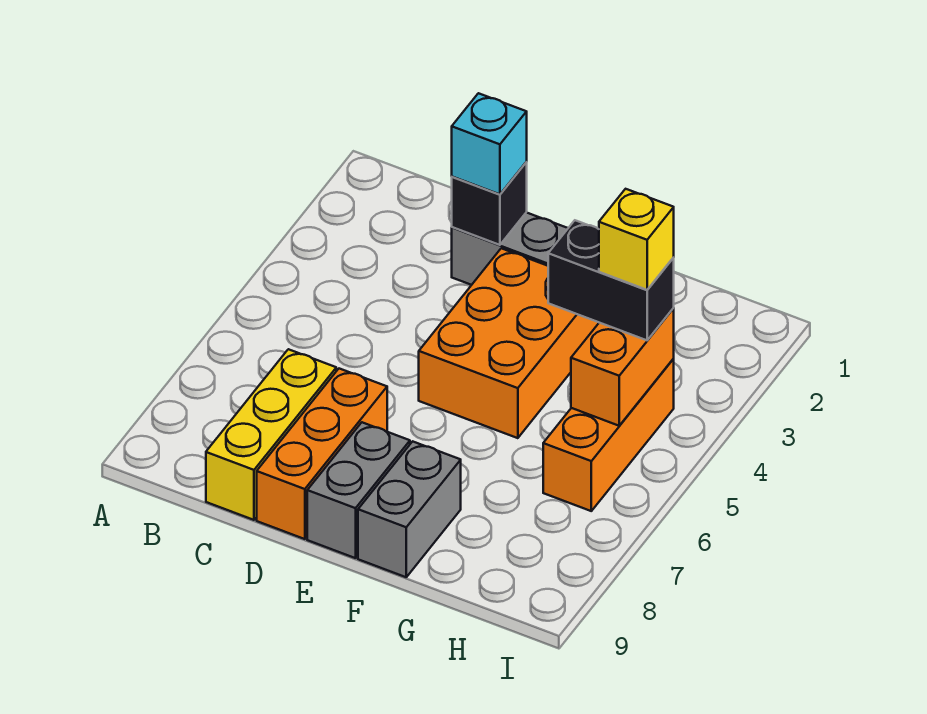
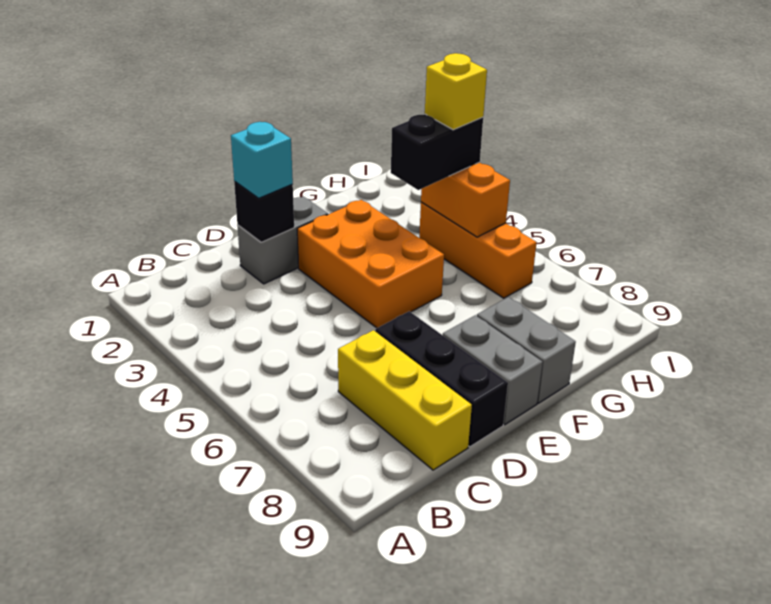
orange 1x3 brick [257,369,387,539] -> black 1x3 brick [375,311,508,447]

